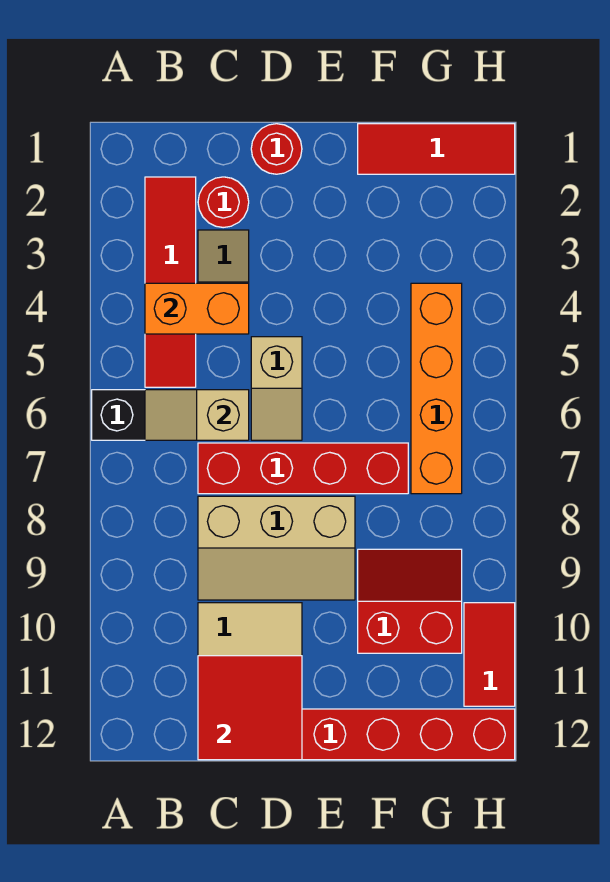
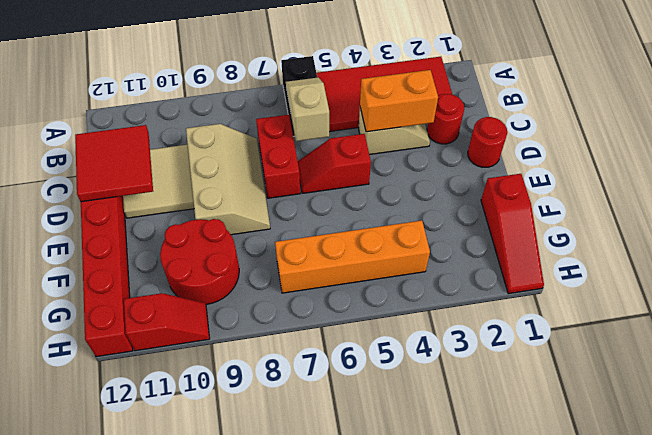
red 1x4 tile [145,177,196,387] -> red 2x4 tile [317,57,452,132]
orange 1x2 brick [145,283,249,334] -> orange 1x2 brick turned to [360,70,438,132]
red 1x4 brick [198,443,408,494] -> red 1x2 brick [256,115,300,198]
tan 2x3 slope [198,496,355,600] -> tan 2x3 slope turned to [186,124,270,235]
tan 1x2 slope [251,337,302,440] -> red 1x2 slope [298,134,371,194]
red 1x3 tile [358,124,515,174] -> red 1x3 slope [481,174,544,294]
red 2x2 slope [358,549,462,653] -> red 2x2 round brick [160,219,239,305]
red 1x2 tile [464,603,515,706] -> red 1x2 slope [124,293,210,351]

